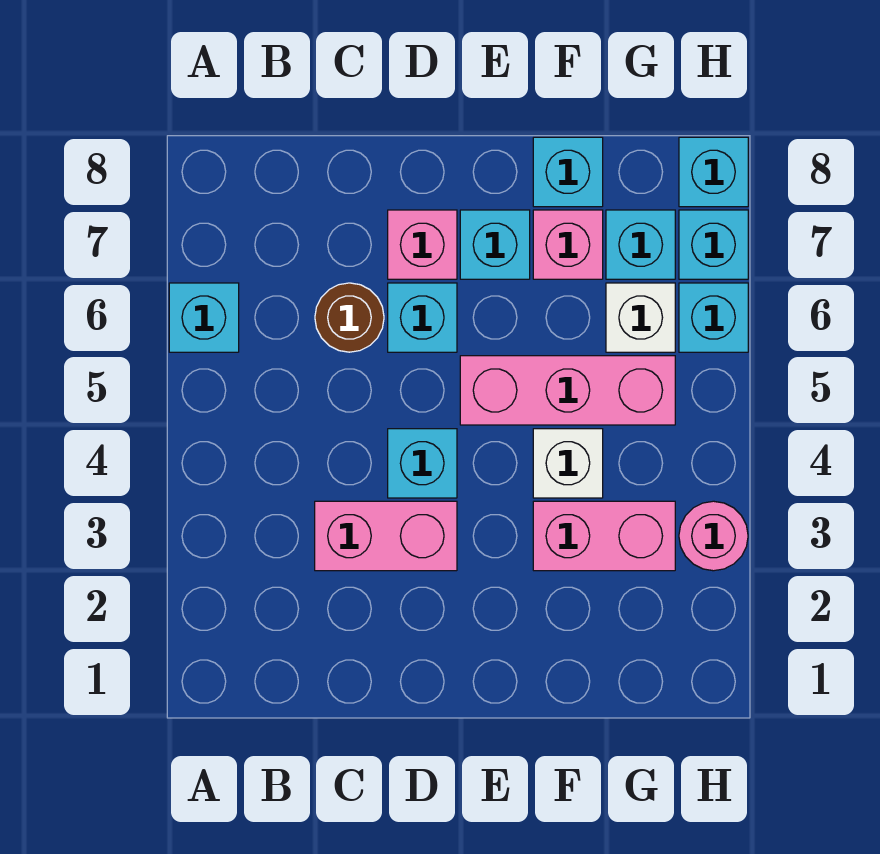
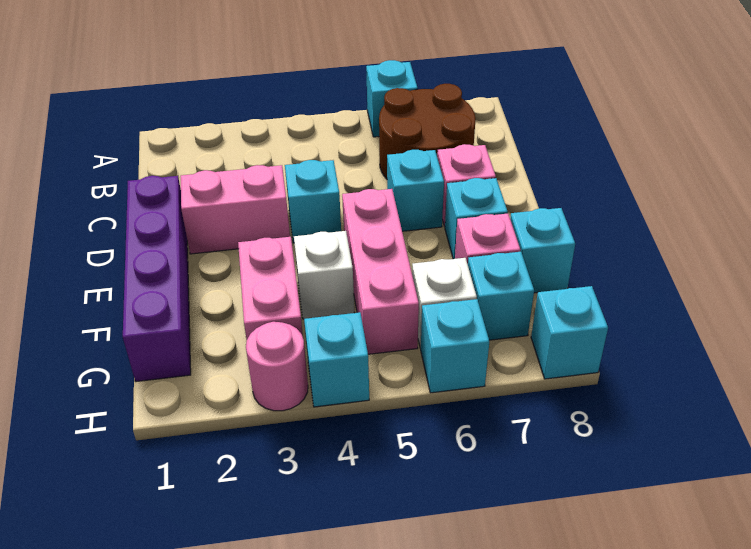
pink 1x2 brick [315,501,457,571] -> pink 1x2 brick turned to [181,165,290,254]
brown 1x1 round brick [315,283,384,352] -> brown 2x2 round brick [379,84,476,179]
none -> purple 1x4 brick [123,176,191,382]
cyan 1x1 brick [679,210,748,279] -> cyan 1x1 brick moved to [304,312,369,407]

